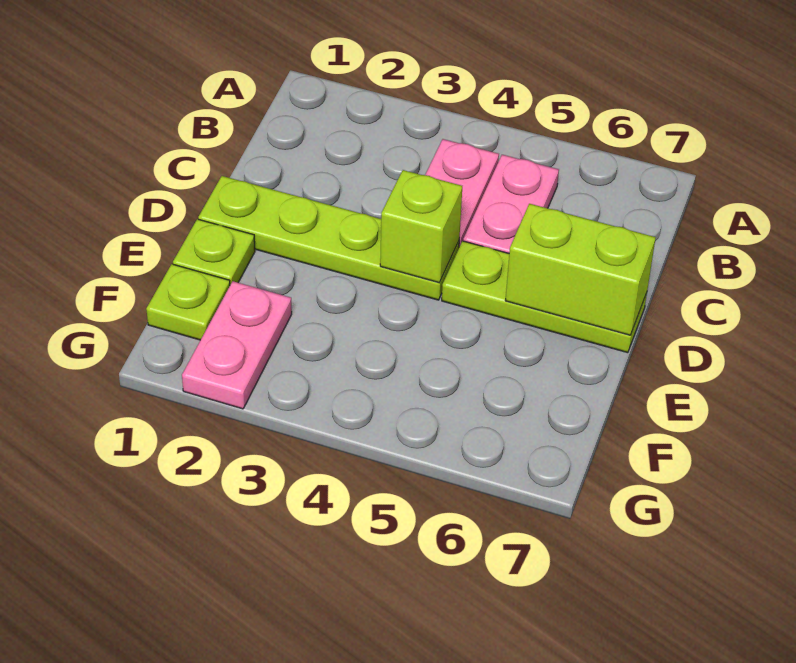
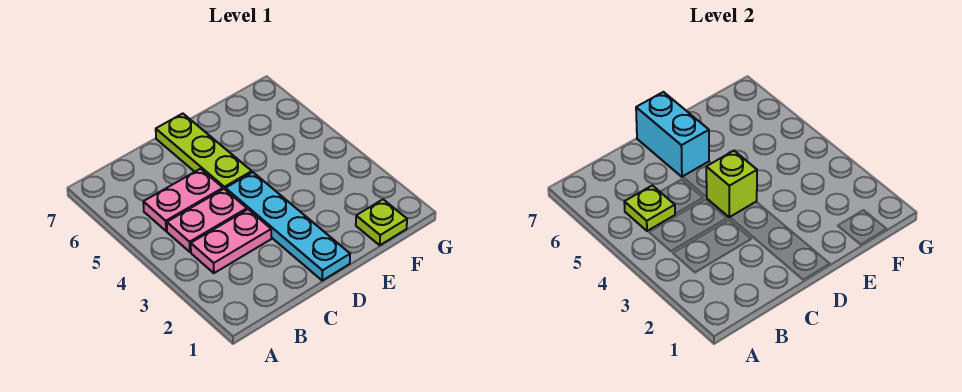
lime 1x4 plate [198,176,459,300] -> cyan 1x4 plate [226,172,350,280]
lime 1x2 brick [505,204,656,335] -> cyan 1x2 brick [636,92,709,177]
lime 1x1 plate [173,219,255,285] -> lime 1x1 plate moved to [624,185,675,231]
pink 1x2 plate [182,281,292,409] -> pink 1x2 plate moved to [191,209,271,273]

